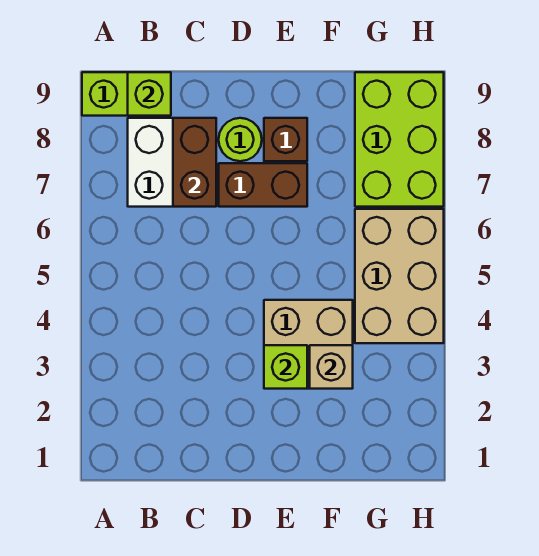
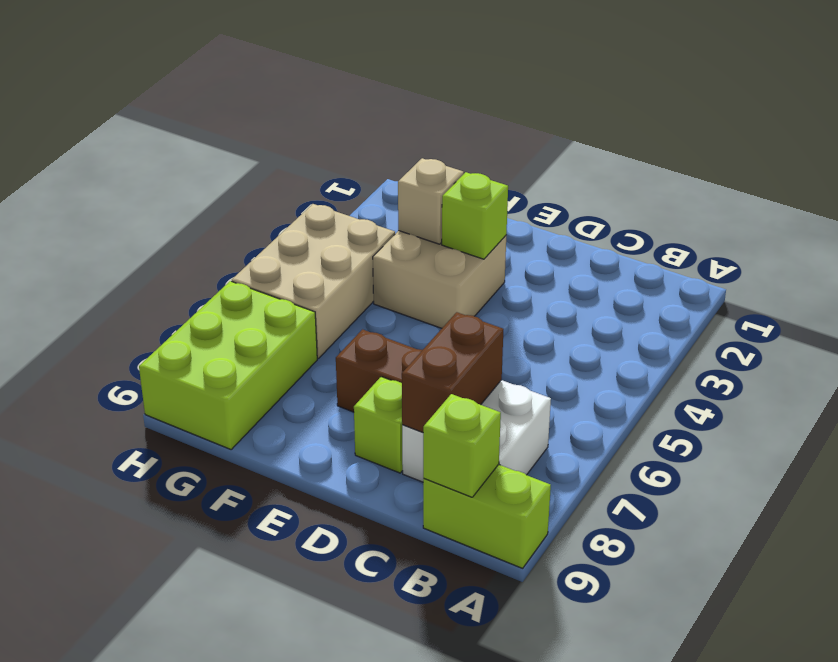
lime 1x1 round brick [219,118,262,161] -> lime 1x1 brick [354,377,403,473]
brown 1x1 brick [264,118,307,161] -> none

